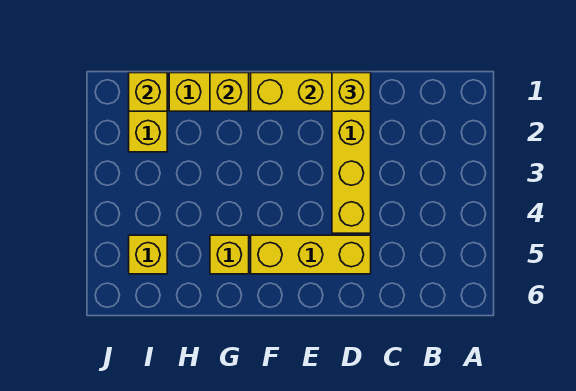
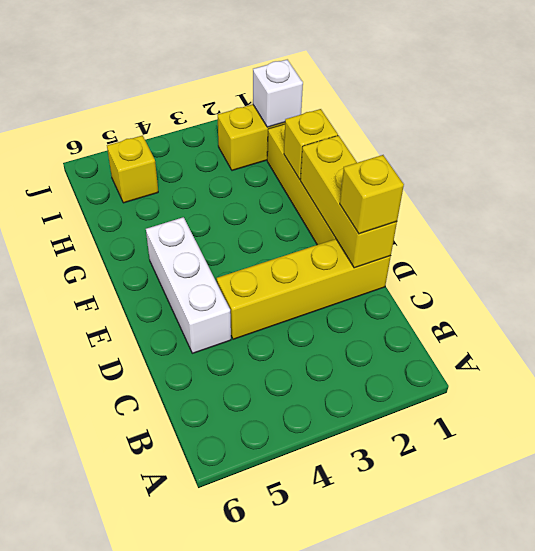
yellow 1x3 brick [251,235,371,274] -> white 1x3 brick [146,217,231,353]
yellow 1x1 brick [210,235,249,274] -> none
yellow 1x1 brick [129,73,167,111] -> white 1x1 brick [253,60,303,127]

